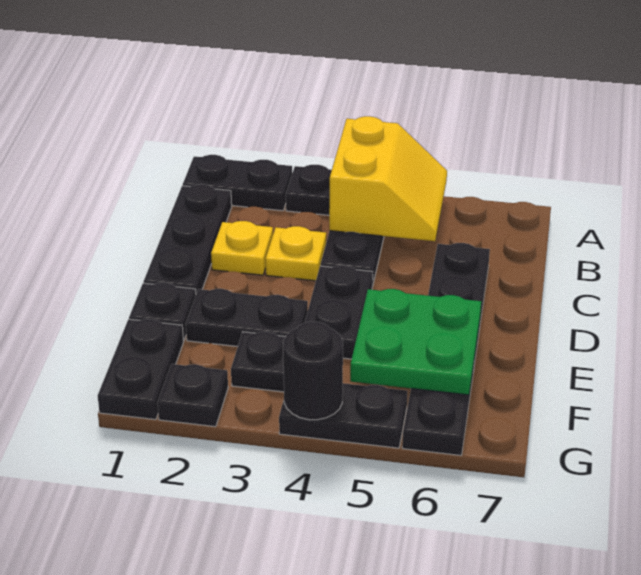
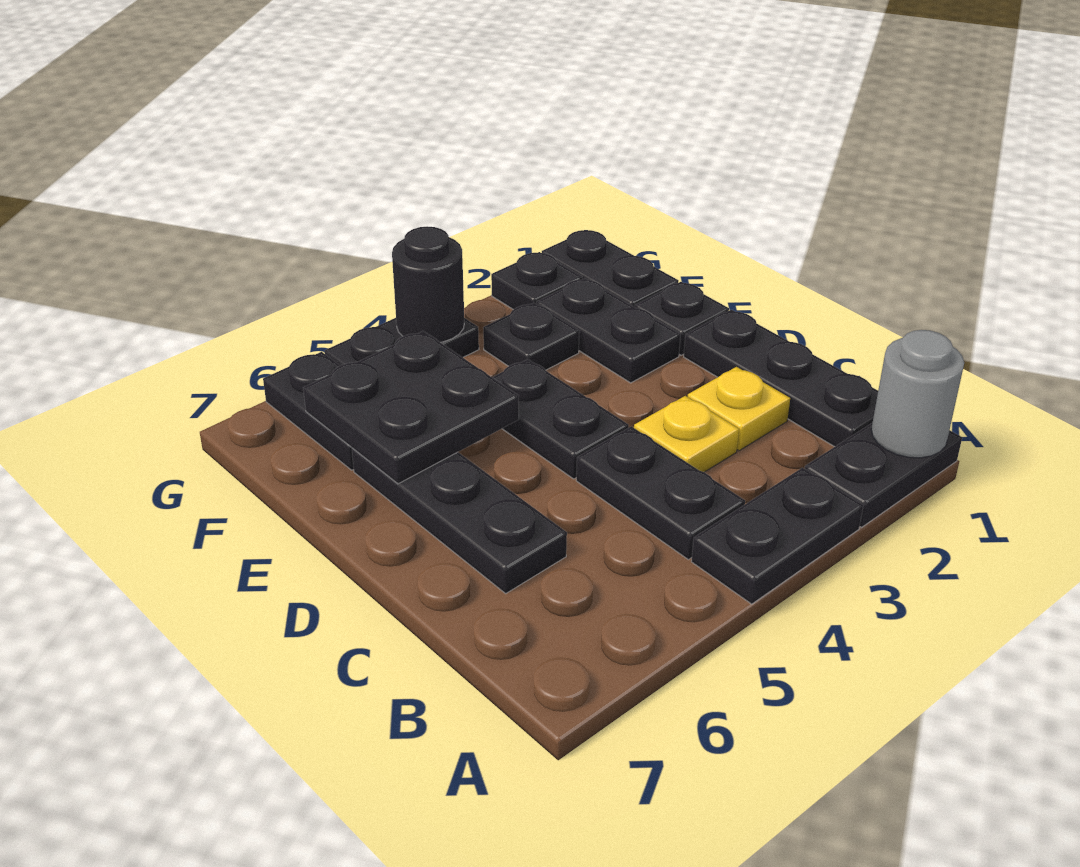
none -> grey 1x1 round brick [871,330,964,458]
yellow 2x2 slope [329,116,447,241] -> none
black 1x2 plate [186,289,308,346] -> black 1x2 plate turned to [536,278,681,383]
green 2x2 plate [350,289,481,395] -> black 2x2 plate [303,331,519,484]

